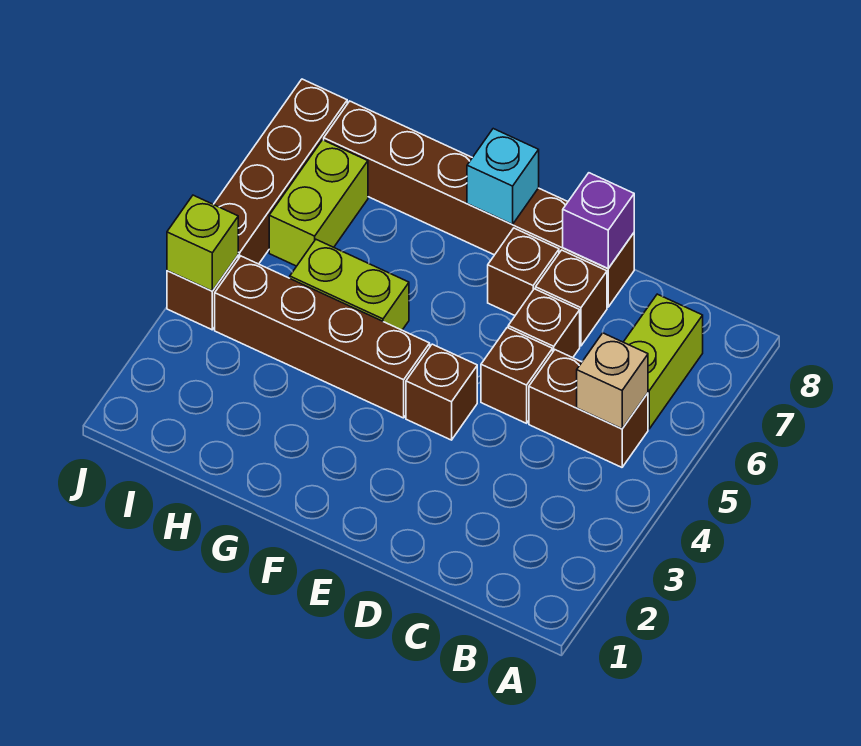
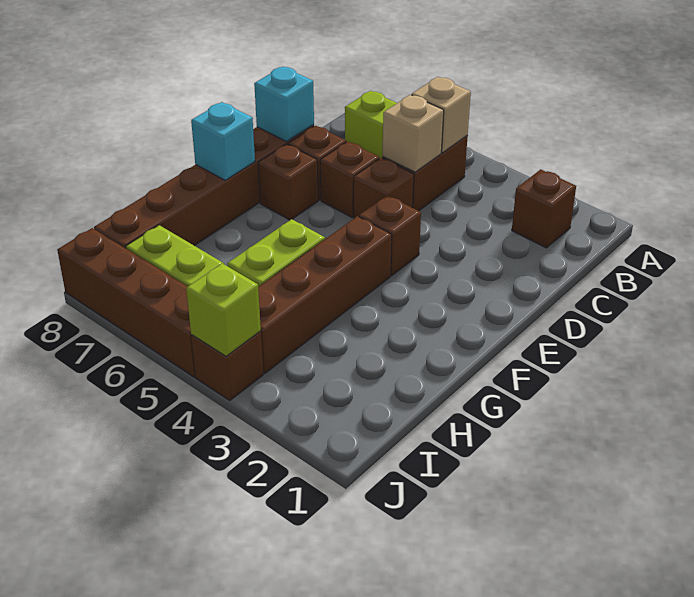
none -> brown 1x1 brick [512,169,576,248]
none -> tan 1x1 brick [382,95,444,172]
purple 1x1 brick [563,173,634,268] -> cyan 1x1 brick [254,67,314,142]

